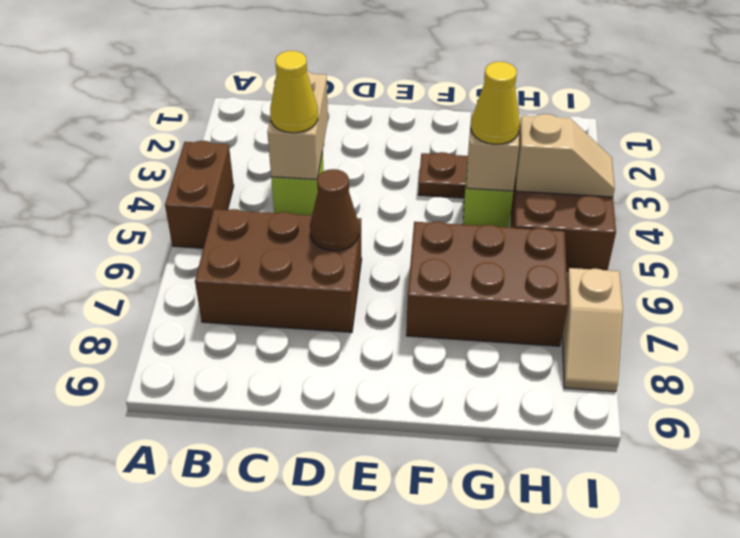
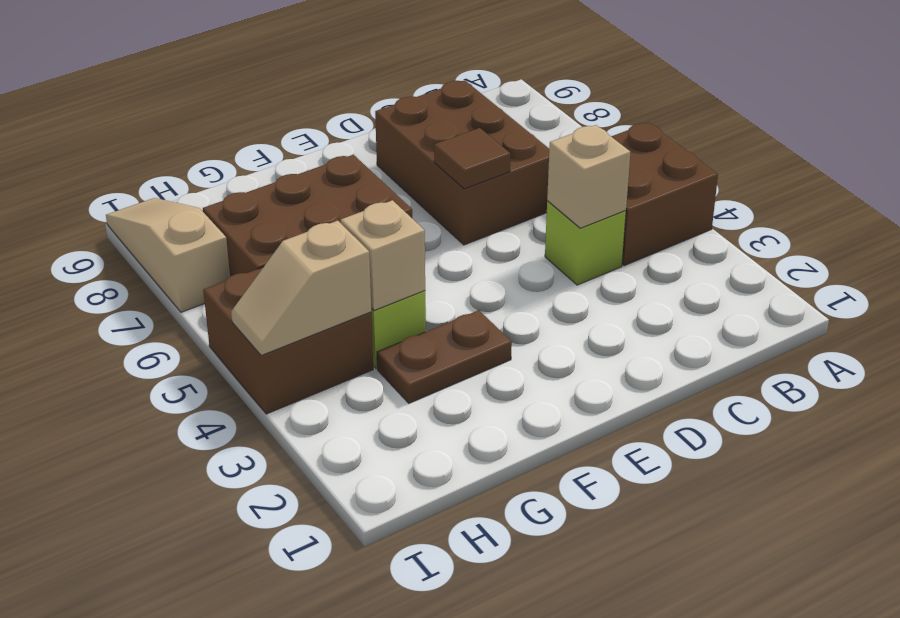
brown 1x2 brick [165,141,234,248] -> brown 2x2 brick [611,122,718,266]
brown 2x3 brick [195,209,362,332] -> brown 2x3 brick turned to [375,80,549,245]
tan 1x2 brick [267,71,328,179] -> tan 1x1 brick [547,125,630,228]
yellow 1x1 cone [270,51,318,133] -> none
brown 1x1 cone [310,169,359,251] -> brown 1x1 tile [434,128,510,189]
yellow 1x1 cone [471,62,520,144] -> none
tan 1x2 slope [562,268,623,392] -> tan 1x3 slope [106,198,230,312]

